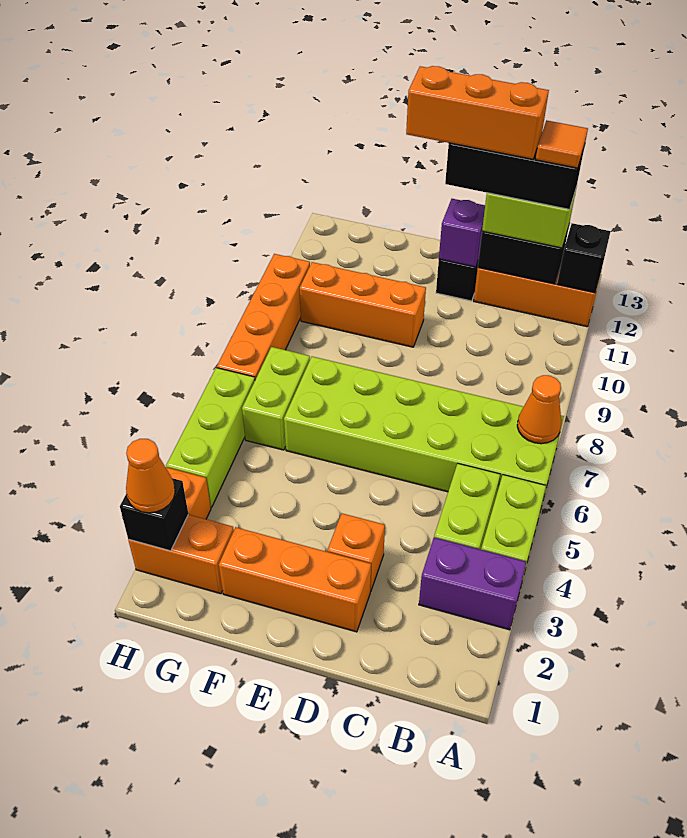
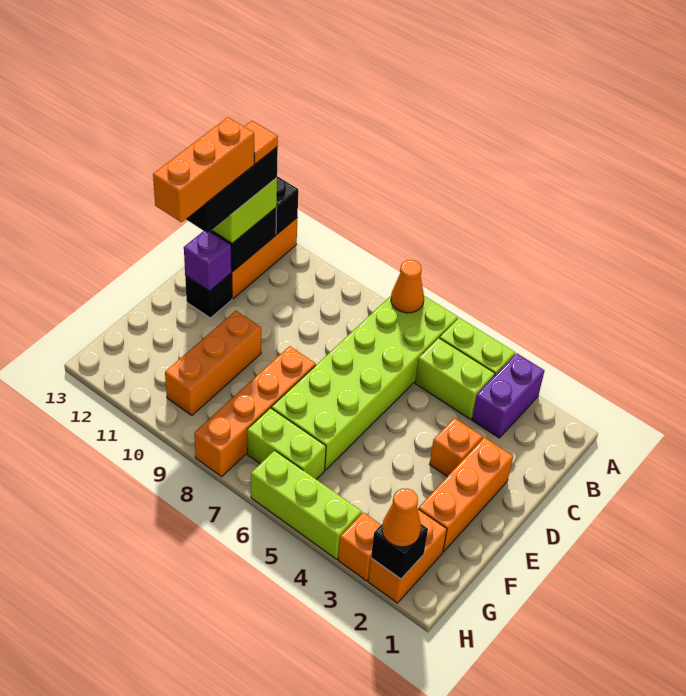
orange 1x4 brick [217,254,310,380] -> orange 1x4 brick turned to [194,346,316,477]

